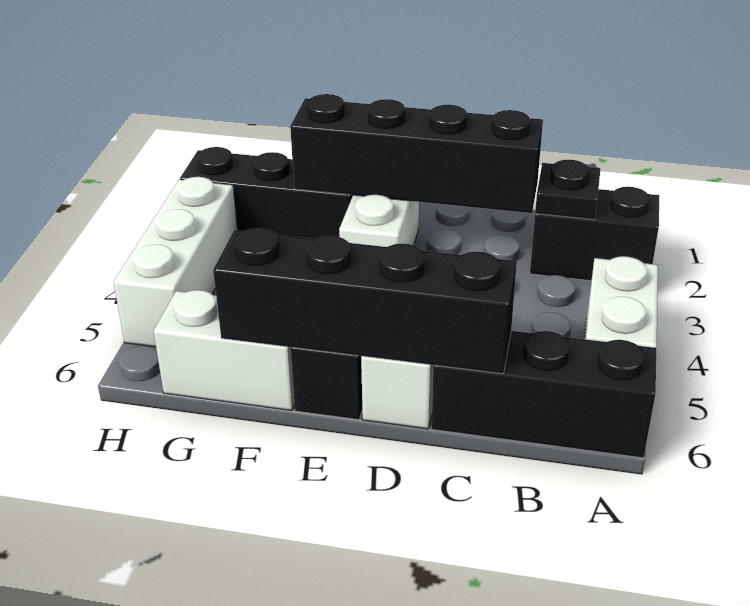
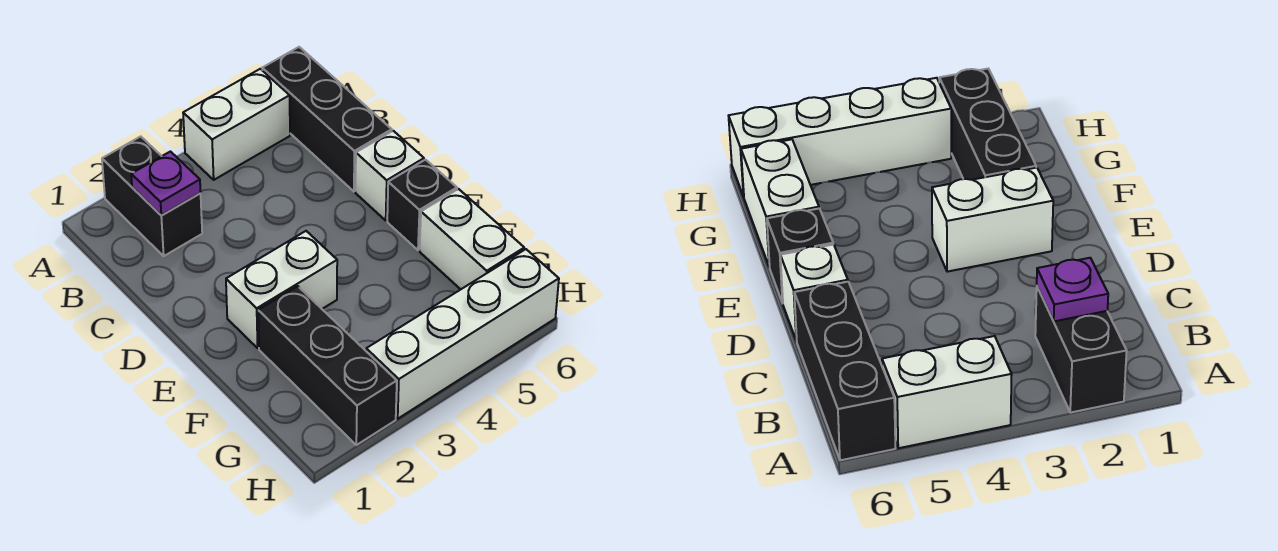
black 1x1 plate [535,160,600,220] -> purple 1x1 plate [131,152,201,216]
black 1x4 brick [290,94,543,213] -> none
black 1x4 brick [213,228,517,374] -> none
white 1x3 brick [113,177,237,347] -> white 1x4 brick [366,249,559,419]

